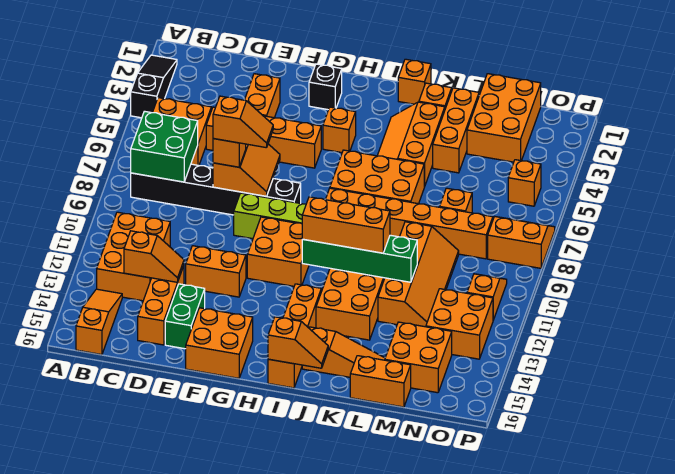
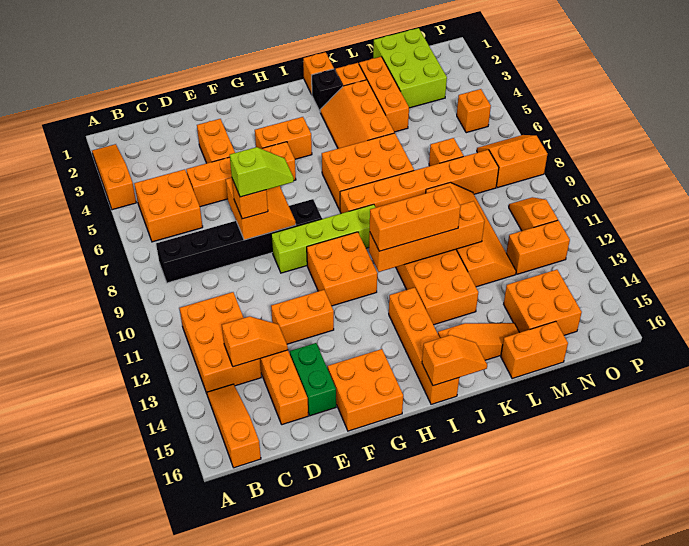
black 1x3 slope [131,55,177,118] -> orange 1x3 slope [92,144,136,210]
green 2x2 brick [131,111,198,182] -> none
orange 1x2 slope [213,96,273,148] -> lime 1x2 slope [230,147,294,197]
black 1x1 brick [309,64,342,110] -> black 1x1 brick moved to [312,69,343,111]
orange 1x1 brick [323,107,356,153] -> orange 1x2 brick [255,117,312,159]
green 1x4 brick [302,235,417,282] -> orange 1x4 brick [369,201,484,272]
orange 2x3 brick [467,74,541,162] -> lime 2x3 brick [373,28,447,108]
orange 2x2 brick [426,289,493,359] -> orange 1x2 brick [506,220,570,274]

